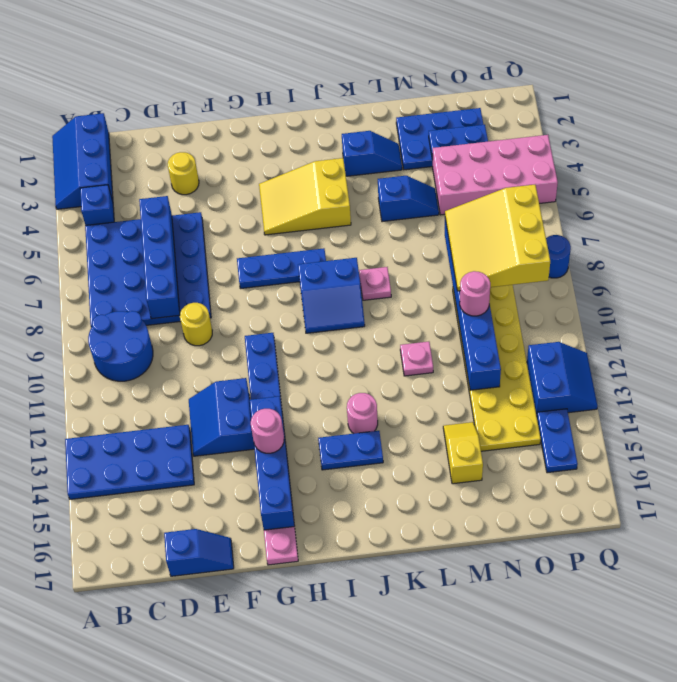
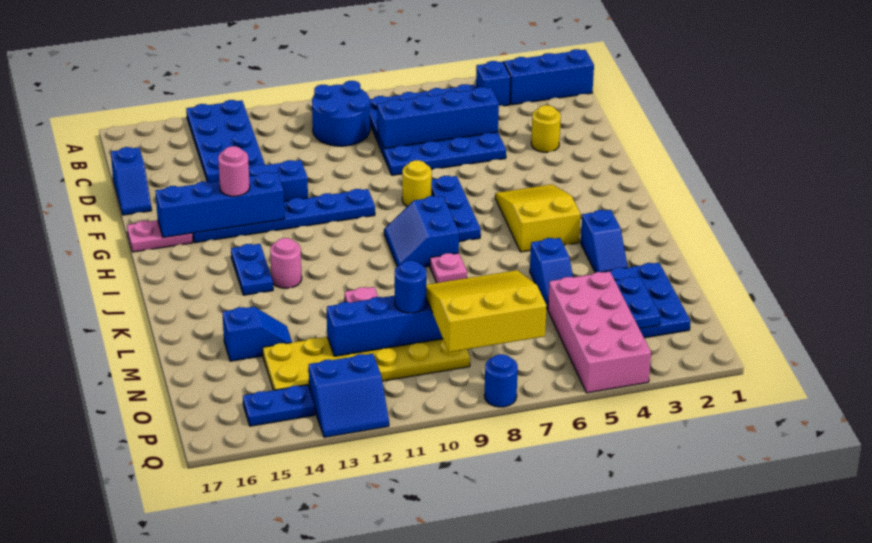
yellow 1x1 round brick [180,303,212,346] -> yellow 1x1 round brick moved to [402,160,432,206]
yellow 1x2 slope [443,422,483,484] -> blue 1x2 slope [222,307,292,361]
pink 1x1 round brick [460,271,490,316] -> blue 1x1 round brick [395,261,427,313]

